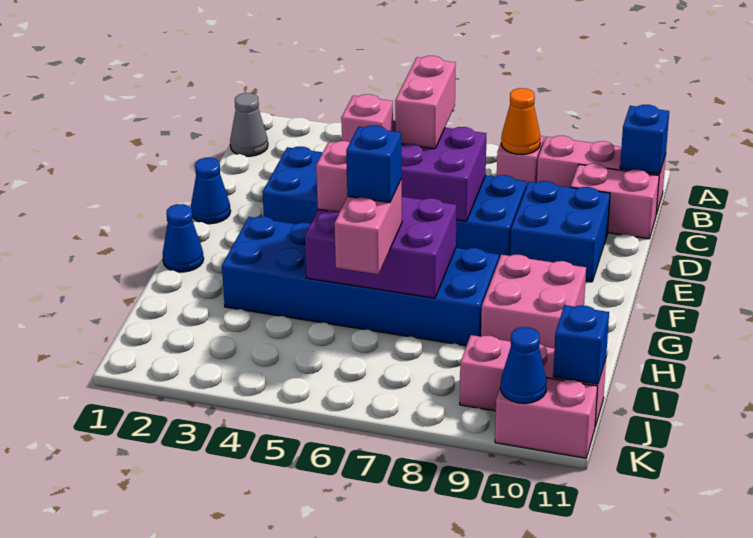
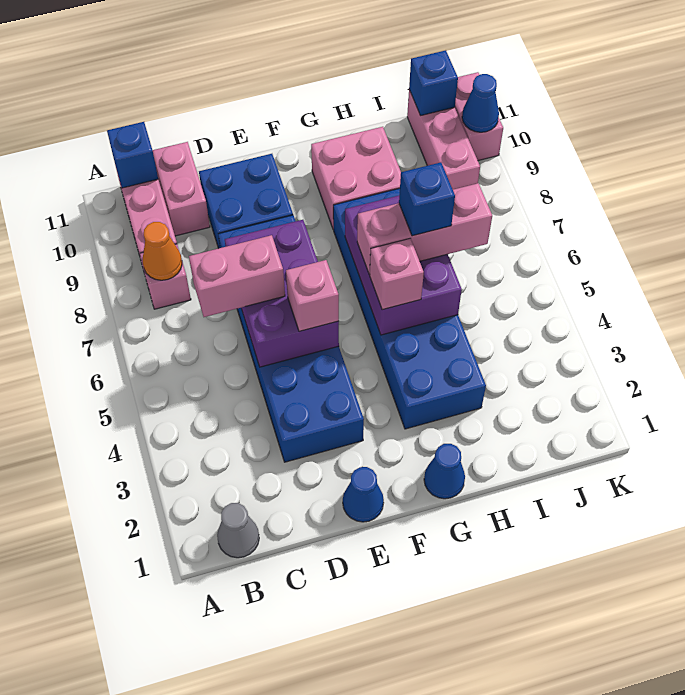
pink 1x2 brick [334,179,402,274] -> pink 1x3 brick [357,183,492,275]

